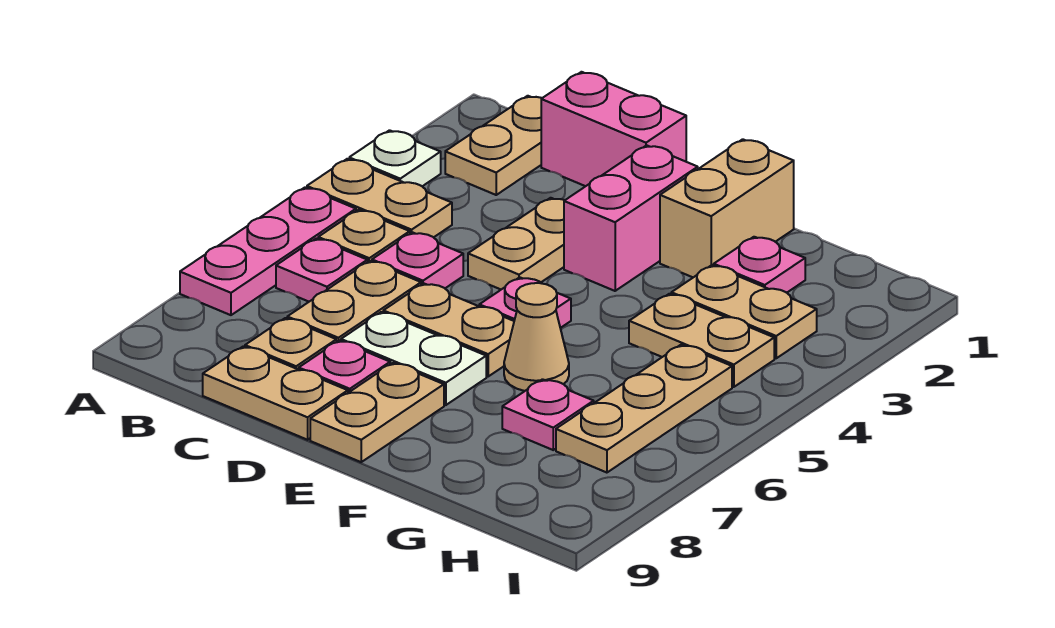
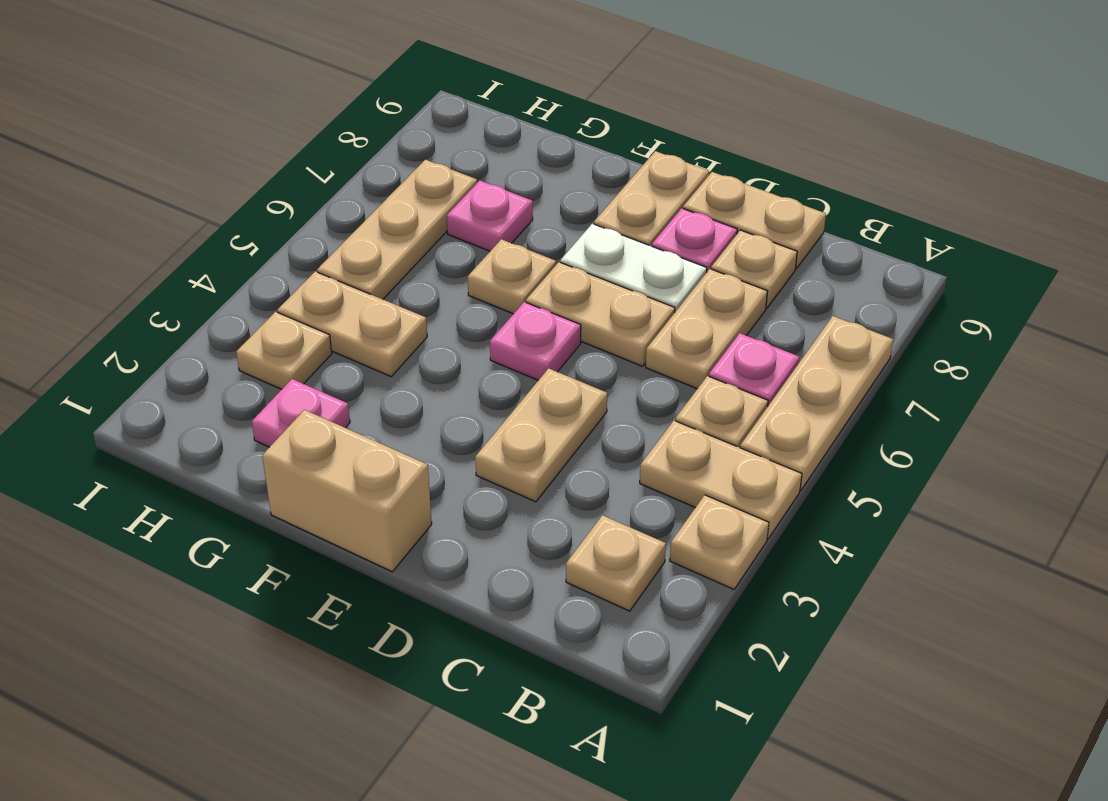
white 1x1 plate [349,130,441,186] -> tan 1x1 plate [670,495,769,589]
pink 1x3 plate [180,188,356,315] -> tan 1x3 plate [740,316,893,490]
tan 1x2 plate [445,96,542,195] -> tan 1x1 plate [566,515,666,611]
pink 1x2 brick [541,72,686,186] -> none
pink 1x1 plate [372,232,463,288] -> none
pink 1x2 brick [564,145,698,291] -> none
tan 1x2 brick [660,139,794,277] -> tan 1x2 brick turned to [262,410,432,572]
tan 1x1 cone [504,283,569,391] -> tan 1x1 plate [468,239,556,314]
tan 1x2 plate [671,265,817,358] -> tan 1x1 plate [236,312,332,389]

